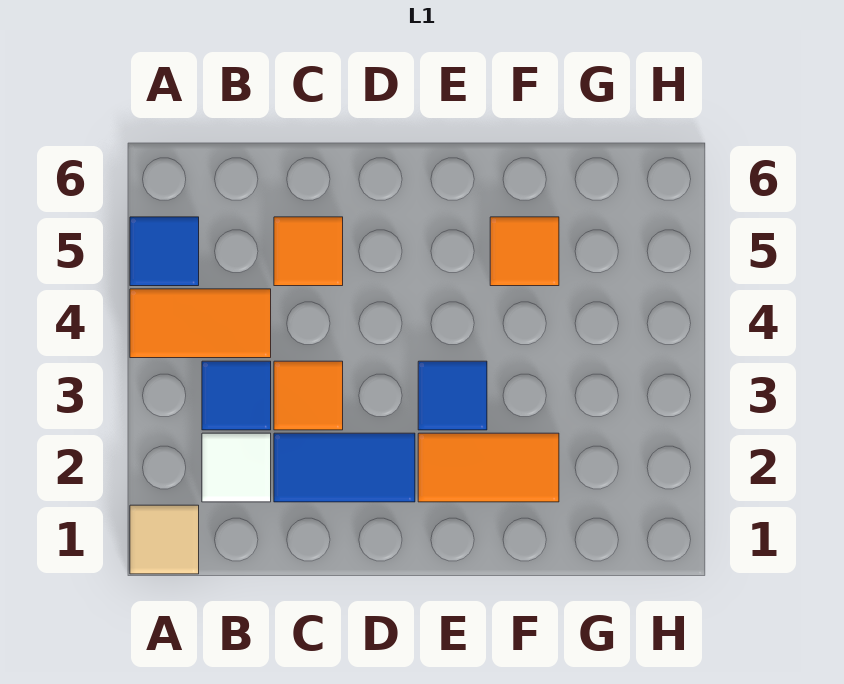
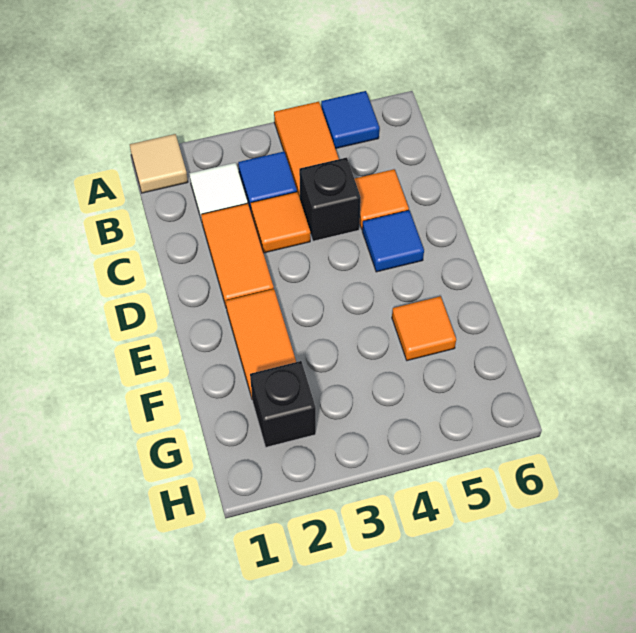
blue 1x2 tile [274,433,415,502] -> orange 1x2 tile [201,203,274,306]
none -> black 1x1 brick [299,158,361,241]
blue 1x1 tile [418,361,487,430] -> blue 1x1 tile moved to [362,210,424,272]
none -> black 1x1 brick [250,361,316,447]

